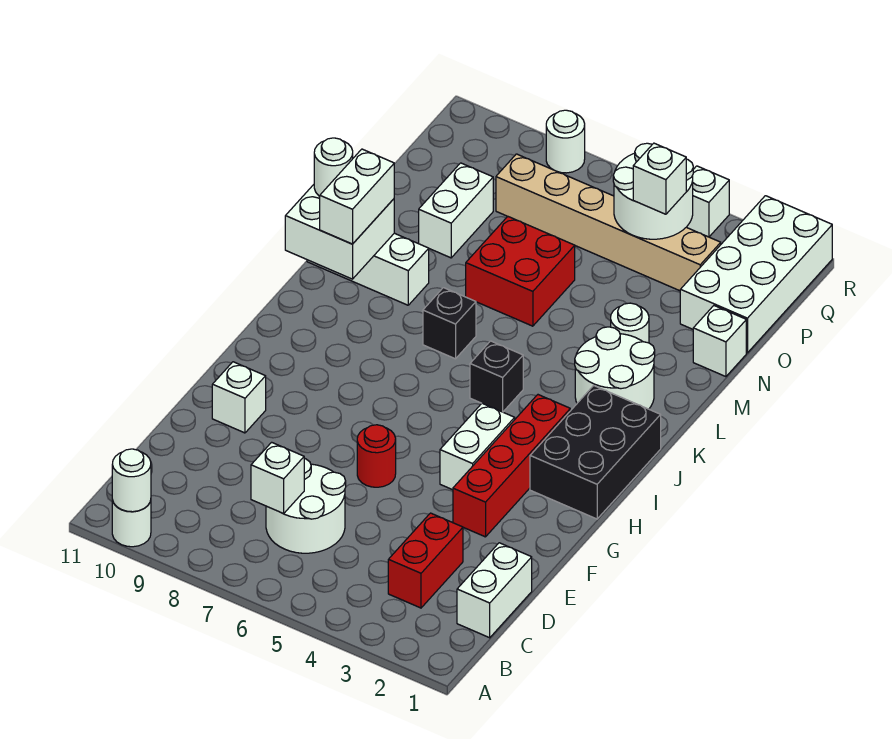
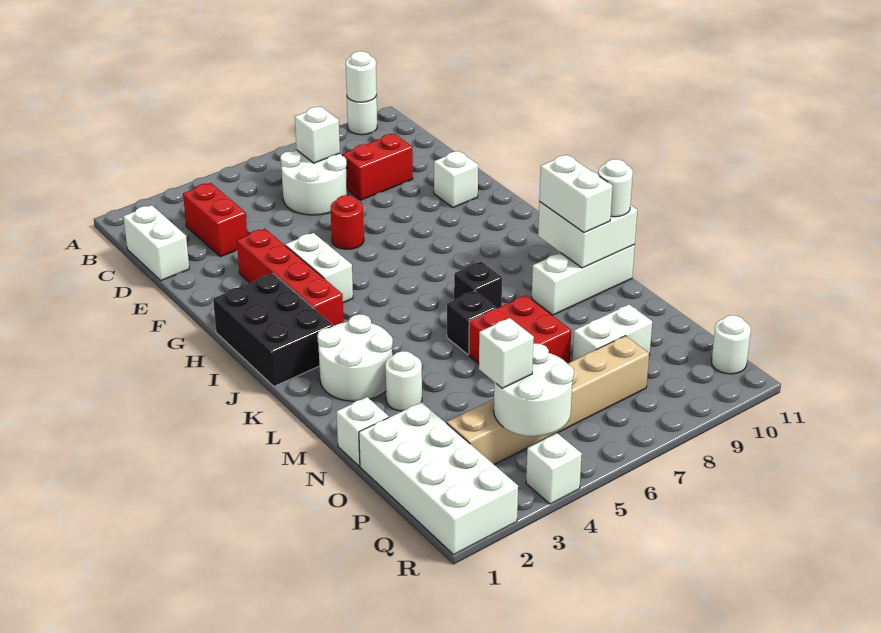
none -> red 1x2 brick [342,134,413,200]
black 1x1 brick [470,341,523,412] -> black 1x1 brick moved to [447,291,496,354]
white 1x2 brick [419,163,493,258] -> white 1x2 brick turned to [572,304,652,361]
white 1x1 round brick [546,110,585,173] -> white 1x1 round brick moved to [712,315,751,374]

